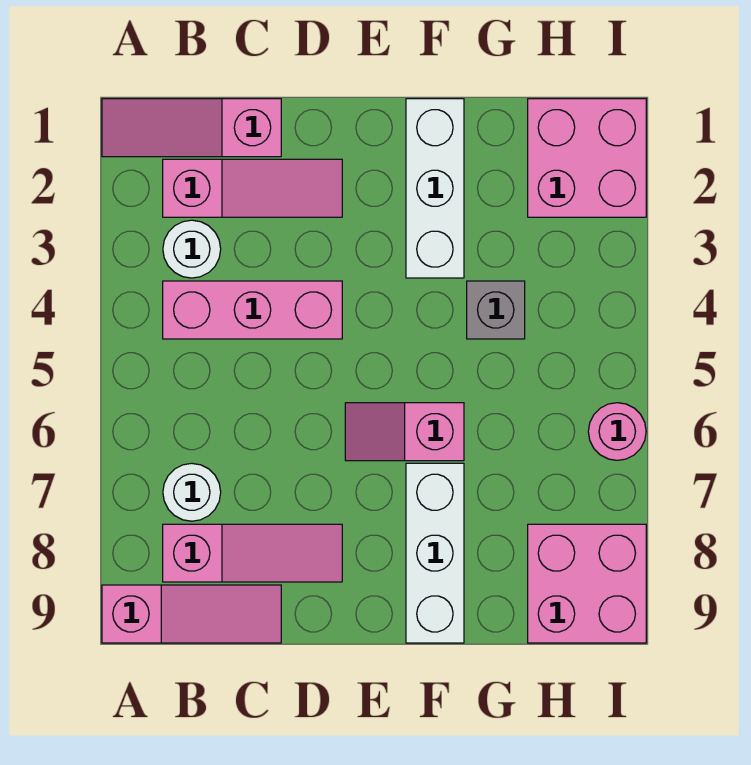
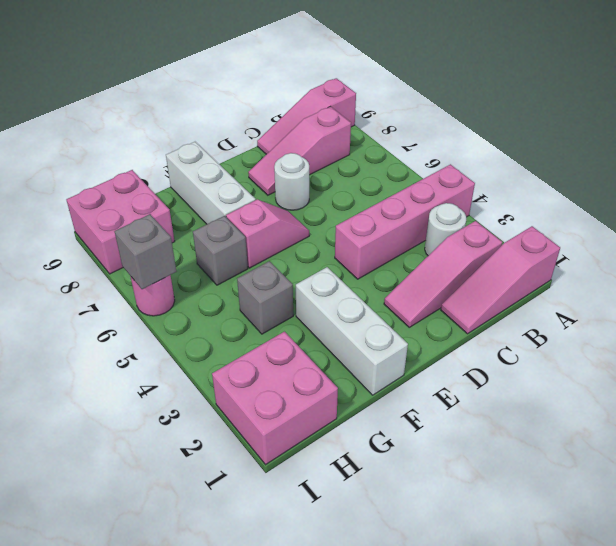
pink 1x3 slope [102,99,281,157] -> pink 1x3 slope turned to [441,226,560,334]
pink 1x3 brick [163,281,342,339] -> pink 1x4 brick [335,164,475,279]
white 1x1 round brick [163,463,221,521] -> white 1x1 round brick moved to [274,153,309,210]
none -> grey 1x1 brick [193,216,248,285]
none -> grey 1x1 brick [115,214,176,289]

